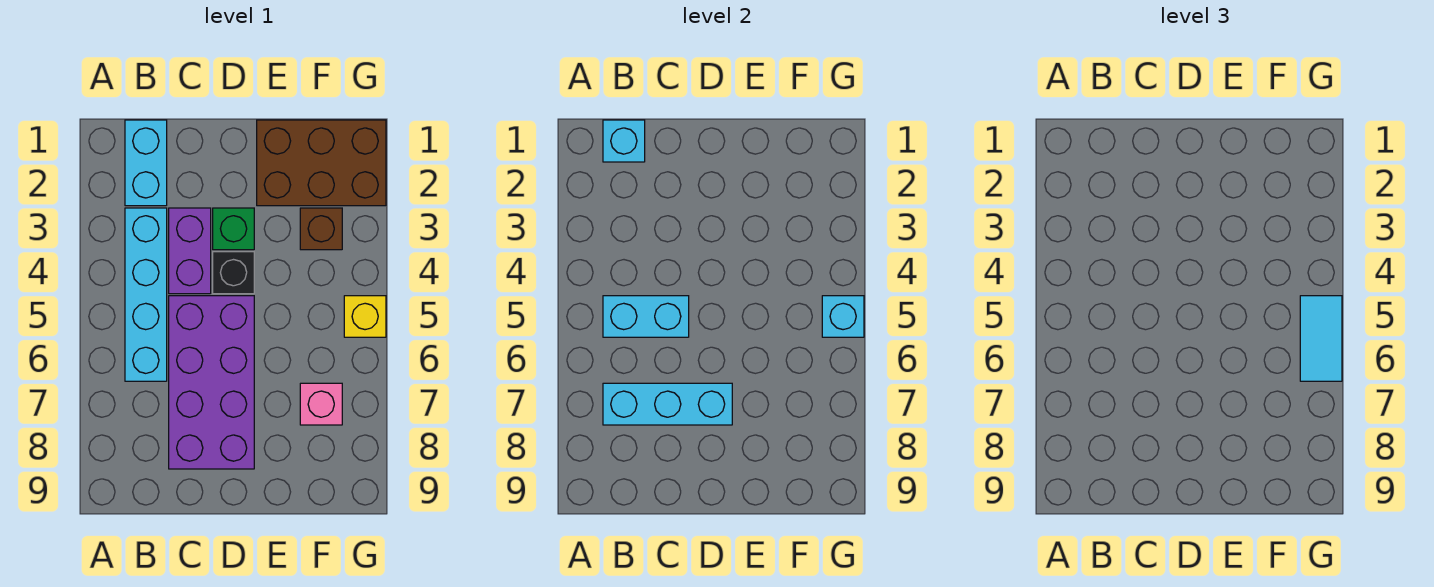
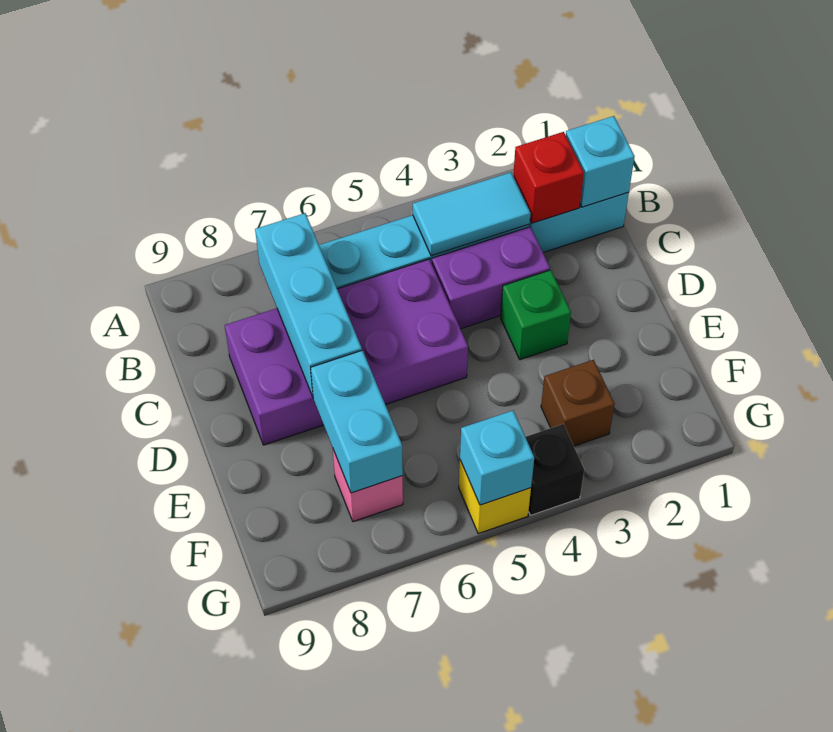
none -> red 1x1 brick [513,132,584,223]
cyan 1x2 brick [603,296,689,337] -> cyan 1x2 brick moved to [311,350,403,493]
black 1x1 brick [213,252,254,294] -> black 1x1 brick moved to [526,424,584,515]
brown 2x3 brick [257,120,386,206] -> none
cyan 1x2 tile [1300,296,1342,381] -> cyan 1x2 tile moved to [413,172,531,256]

